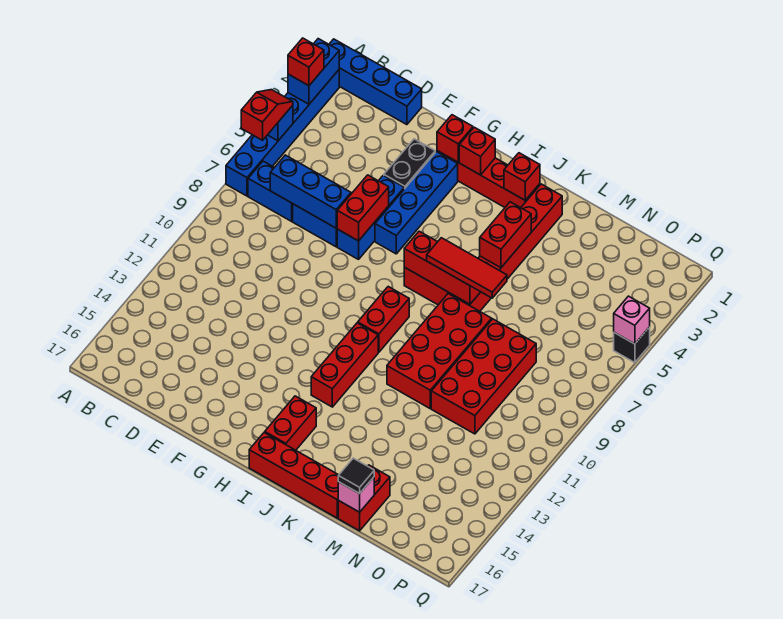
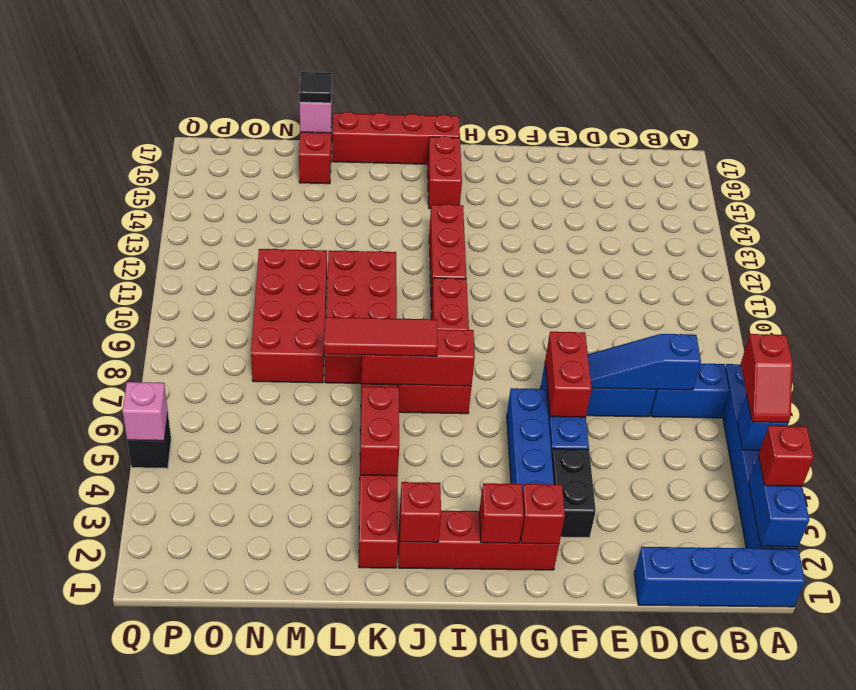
blue 1x3 brick [270,155,351,228] -> blue 1x3 slope [588,334,701,390]

